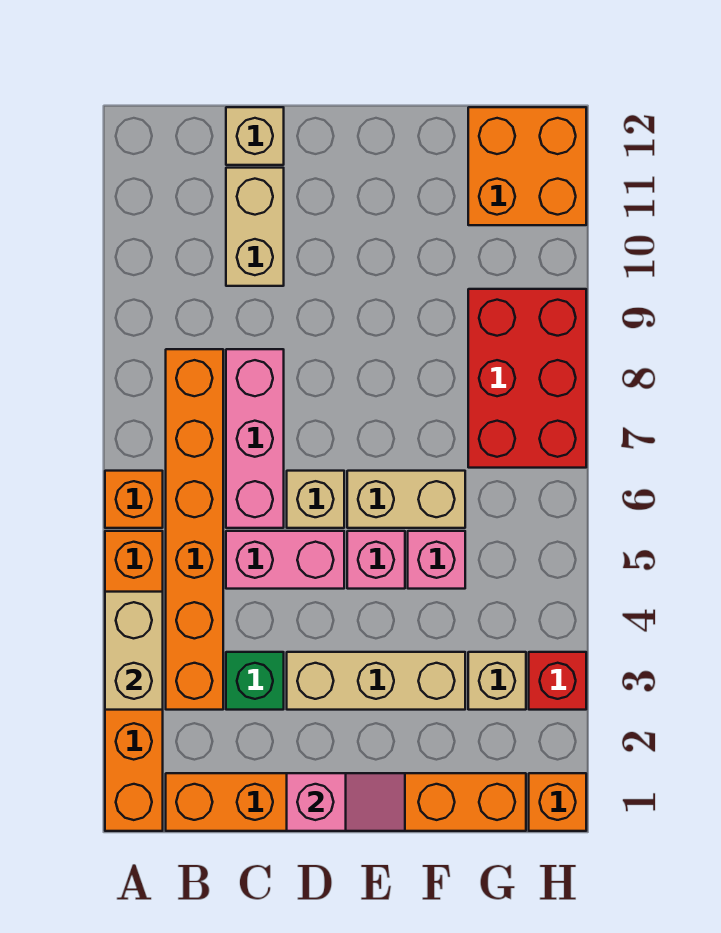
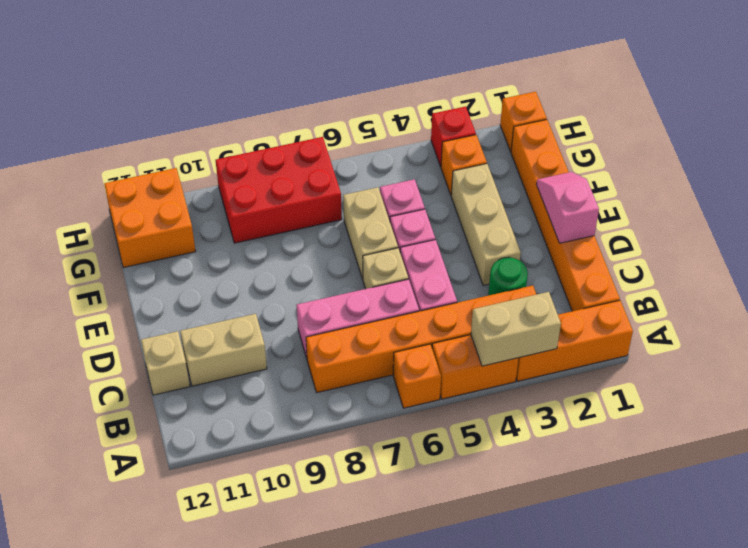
green 1x1 brick [226,652,284,710] -> green 1x1 round brick [488,257,528,295]
tan 1x1 brick [468,652,526,710] -> orange 1x1 brick [441,135,487,195]

